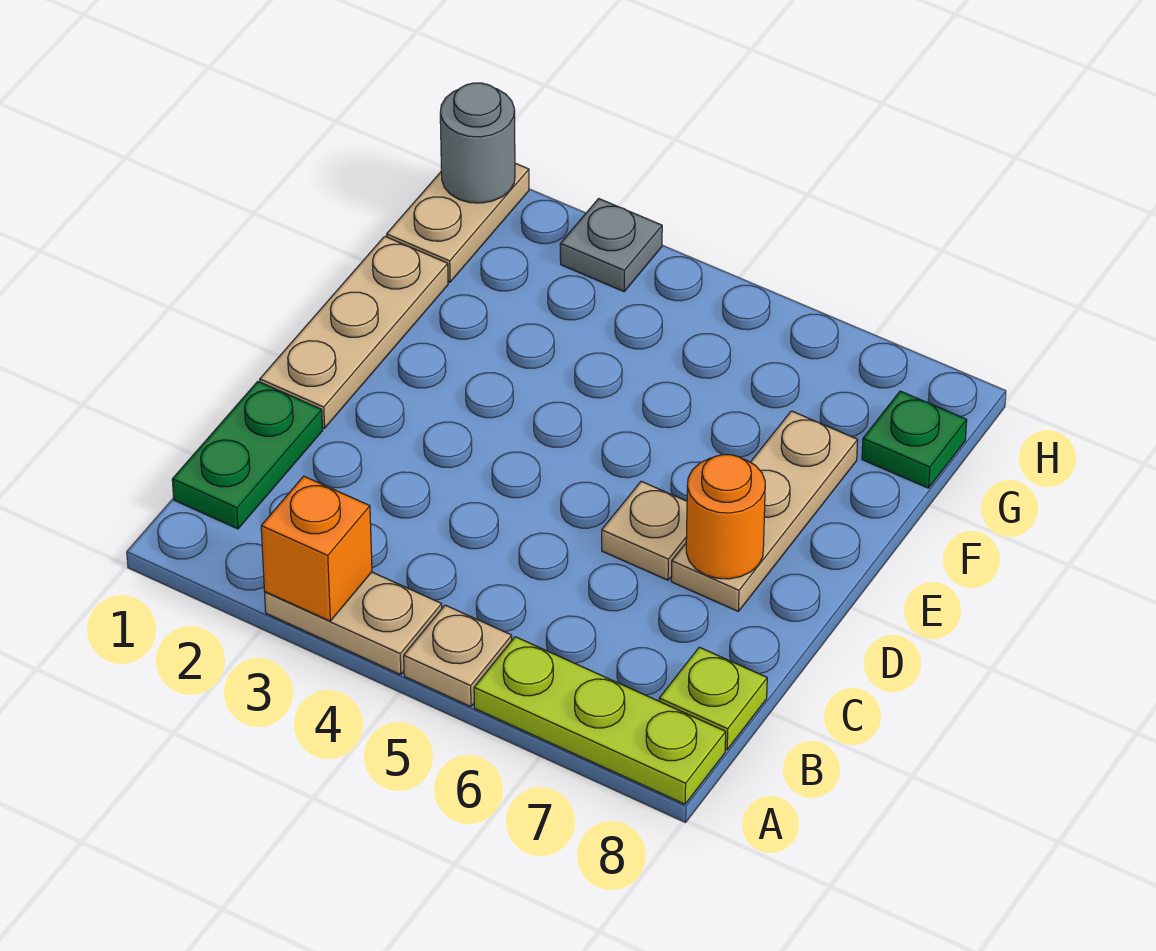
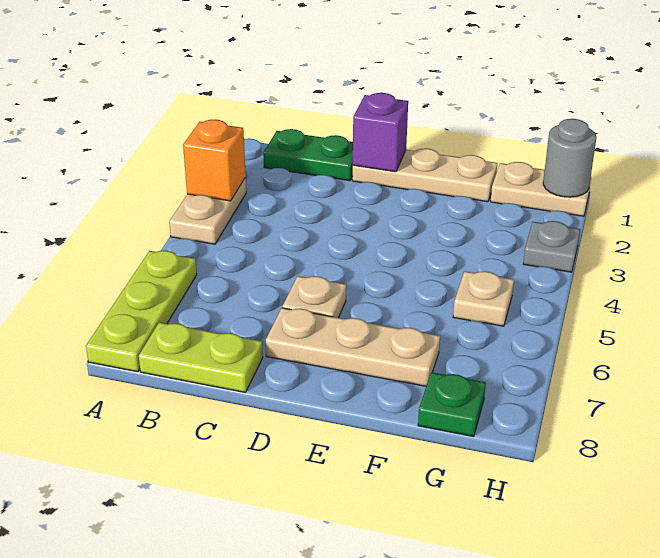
tan 1x1 plate [404,605,512,707] -> tan 1x1 plate moved to [453,271,514,326]
lime 1x1 plate [659,647,767,750] -> lime 1x2 plate [139,322,263,392]
none -> purple 1x1 brick [353,93,408,172]
orange 1x1 round brick [686,455,765,579] -> none

